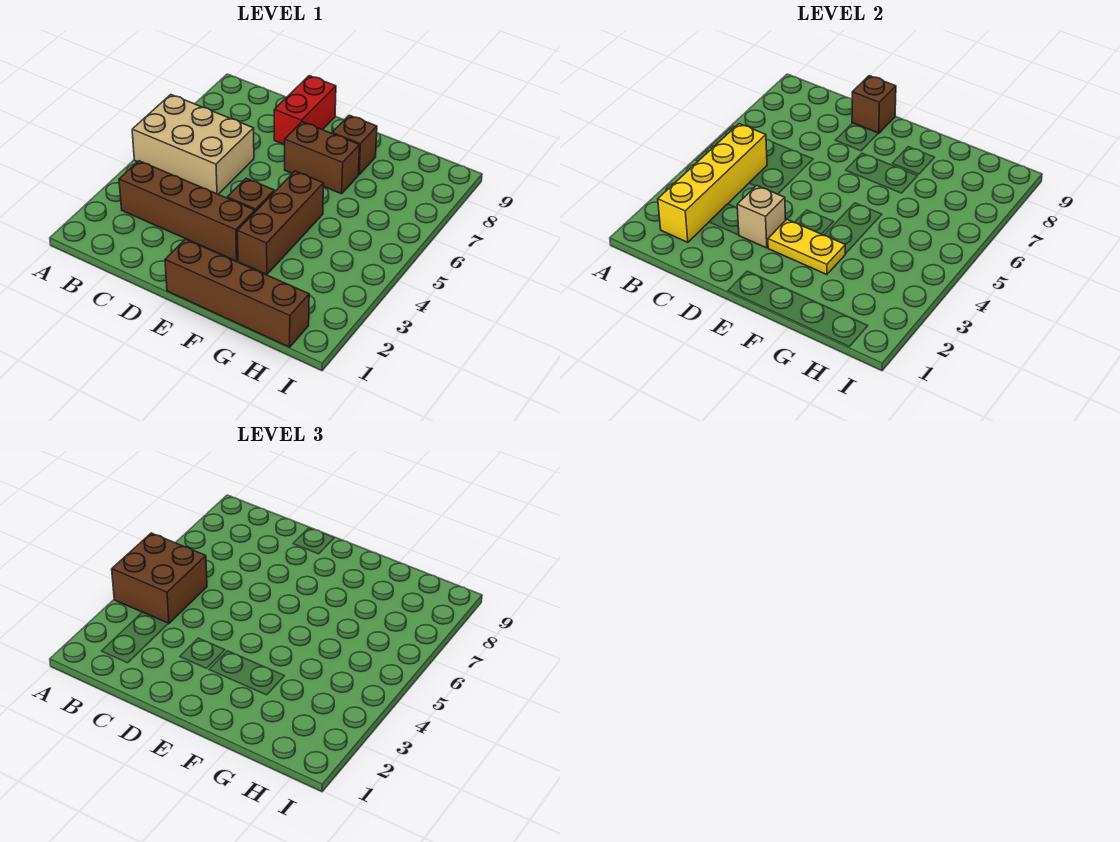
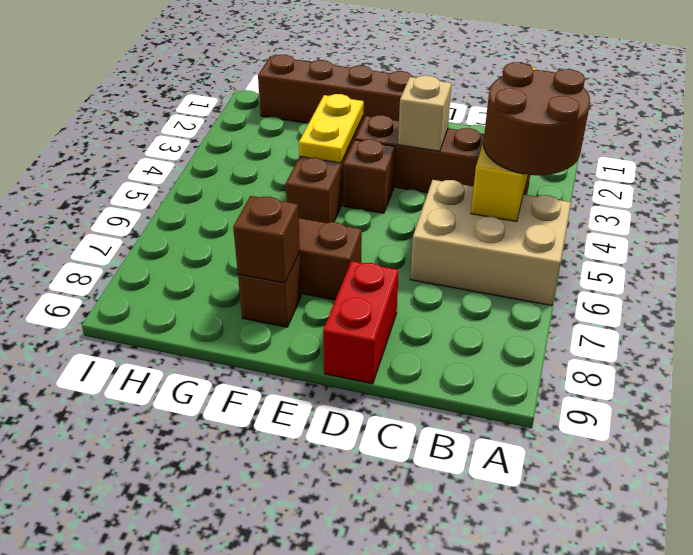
brown 2x2 brick [112,533,207,624] -> brown 2x2 round brick [483,62,590,175]
brown 1x1 brick [852,76,896,133] -> brown 1x1 brick moved to [233,196,300,283]
yellow 1x2 plate [768,219,845,275] -> yellow 1x2 plate turned to [299,94,364,163]

